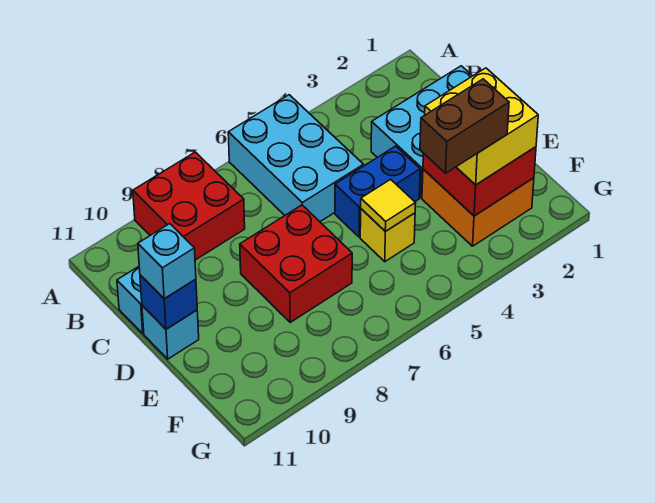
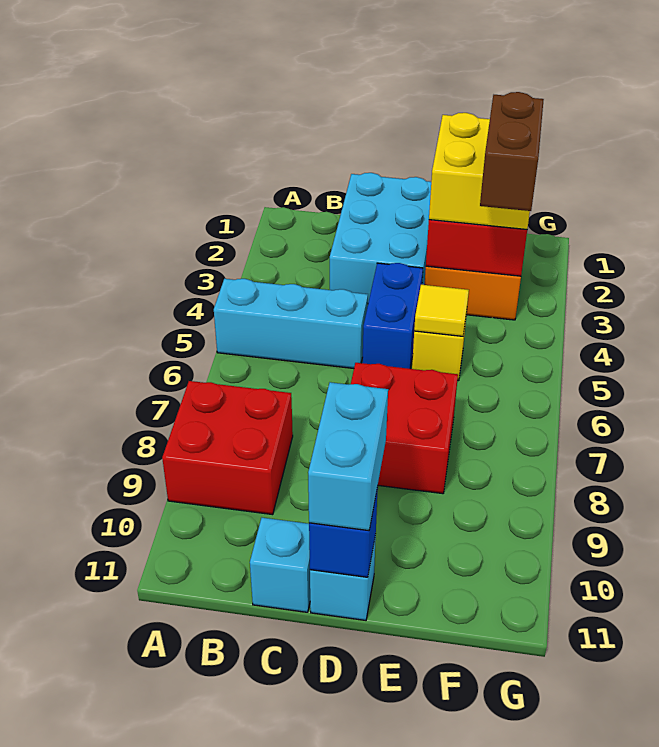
cyan 2x3 brick [228,95,364,222] -> cyan 1x3 brick [214,279,368,368]
cyan 1x1 brick [138,224,196,299] -> cyan 1x2 brick [308,382,388,531]

